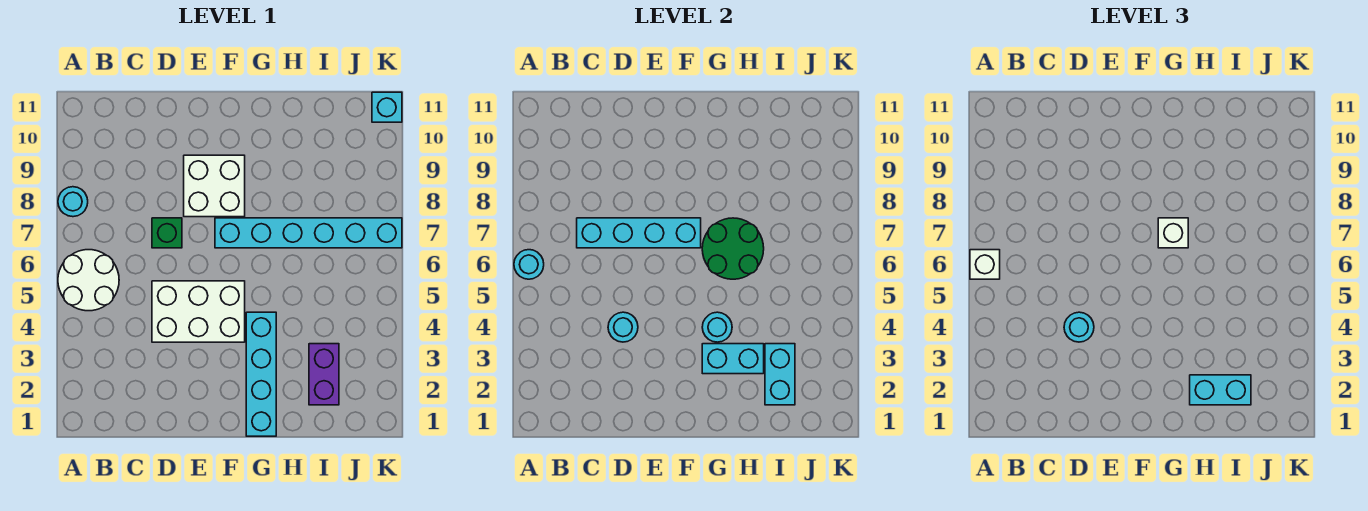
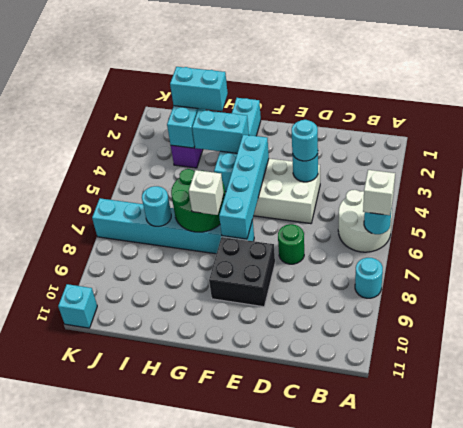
cyan 1x4 brick [577,218,701,248] -> cyan 1x4 brick turned to [219,135,269,239]
green 1x1 brick [152,218,182,248] -> green 1x1 round brick [278,224,304,264]
white 2x2 brick [184,155,245,217] -> black 2x2 brick [209,237,275,307]
cyan 1x1 round brick [702,312,732,342] -> cyan 1x1 round brick moved to [142,186,171,226]

